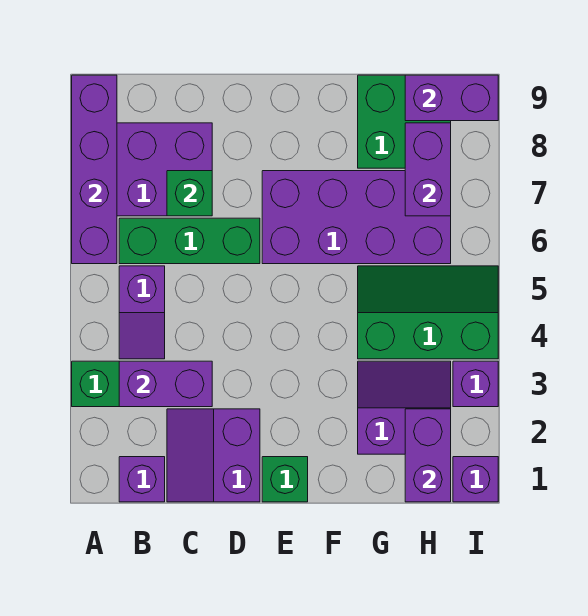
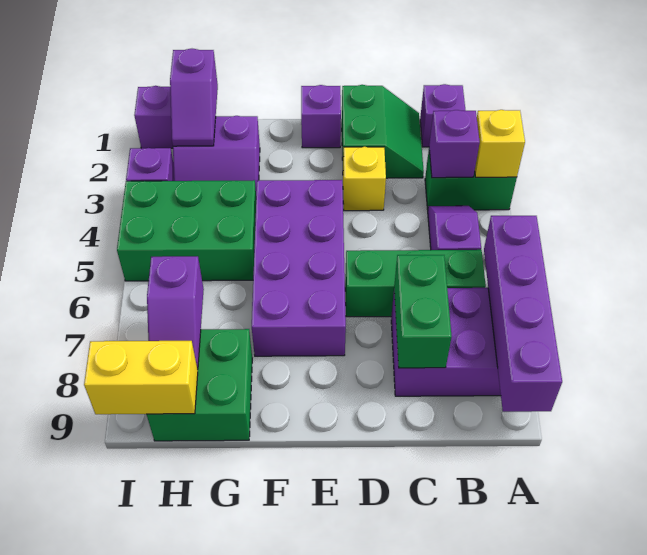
none -> yellow 1x1 brick [475,110,525,177]
purple 1x2 brick [119,361,212,407] -> purple 1x1 brick [429,110,480,178]
purple 2x2 slope [167,409,260,502] -> green 2x2 slope [342,85,424,178]
green 1x1 brick [167,171,212,216] -> green 1x2 brick [394,255,452,368]
none -> yellow 1x1 brick [343,147,386,211]
green 1x1 brick [262,457,308,502] -> purple 1x1 brick [301,85,341,148]
purple 2x4 brick [262,171,451,264] -> purple 2x4 brick turned to [252,180,346,356]
green 2x3 slope [358,266,498,359] -> green 2x3 brick [117,180,256,281]
purple 1x2 brick [405,409,451,502] -> purple 1x2 slope [170,49,218,146]
purple 1x2 brick [405,123,451,216] -> purple 1x2 slope [147,256,204,369]
purple 1x2 brick [405,75,498,121] -> yellow 1x2 brick [84,341,198,414]

